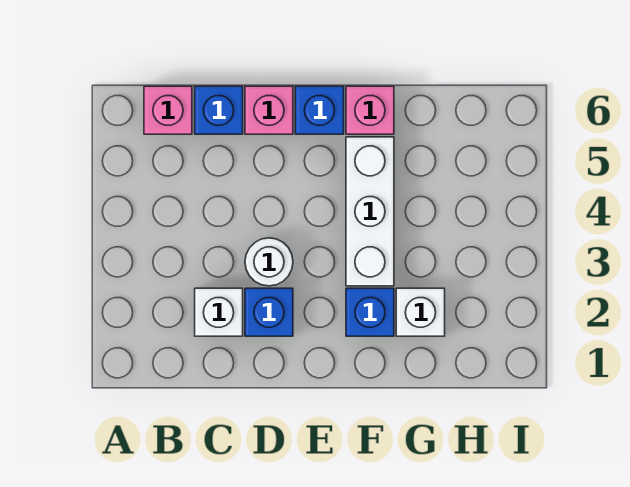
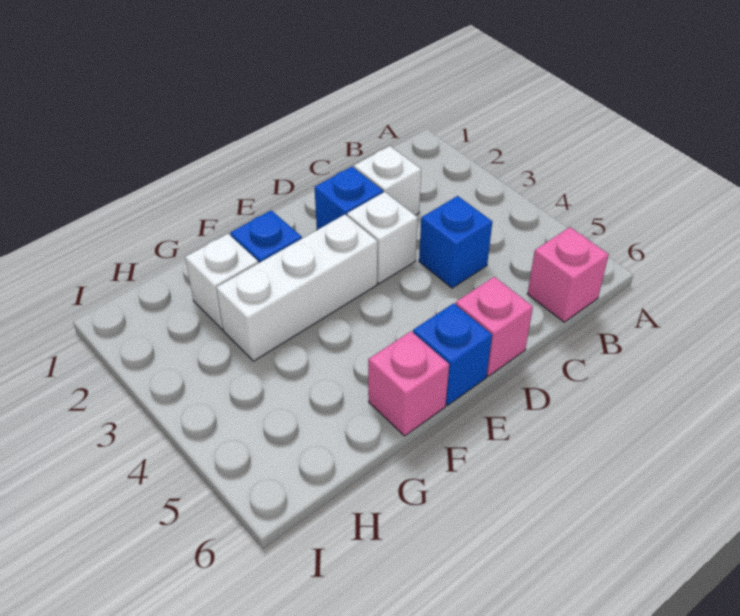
blue 1x1 brick [195,86,243,134] -> blue 1x1 brick moved to [419,196,492,288]
white 1x1 round brick [245,238,293,286] -> white 1x1 brick [347,192,418,284]
white 1x3 brick [346,137,394,286] -> white 1x3 brick turned to [216,215,378,361]

